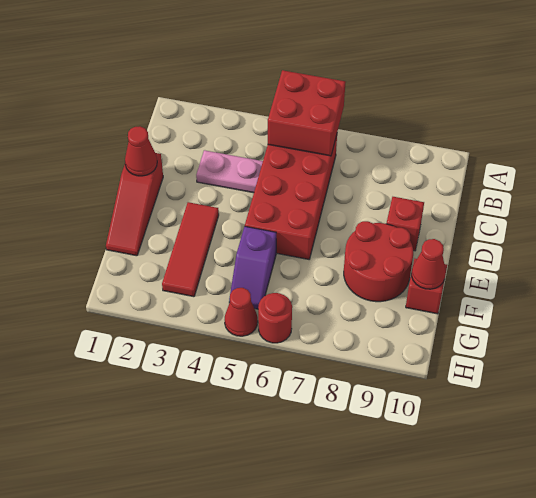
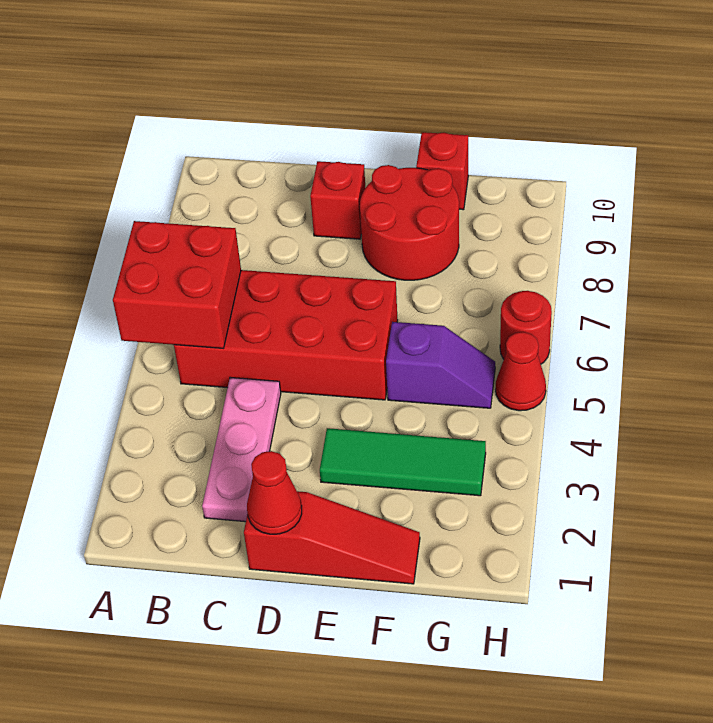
pink 1x2 plate [196,150,263,193] -> pink 1x3 plate [202,377,281,522]
red 1x3 tile [162,202,219,297] -> green 1x3 tile [320,428,486,496]
red 1x1 cone [412,239,446,289] -> none

